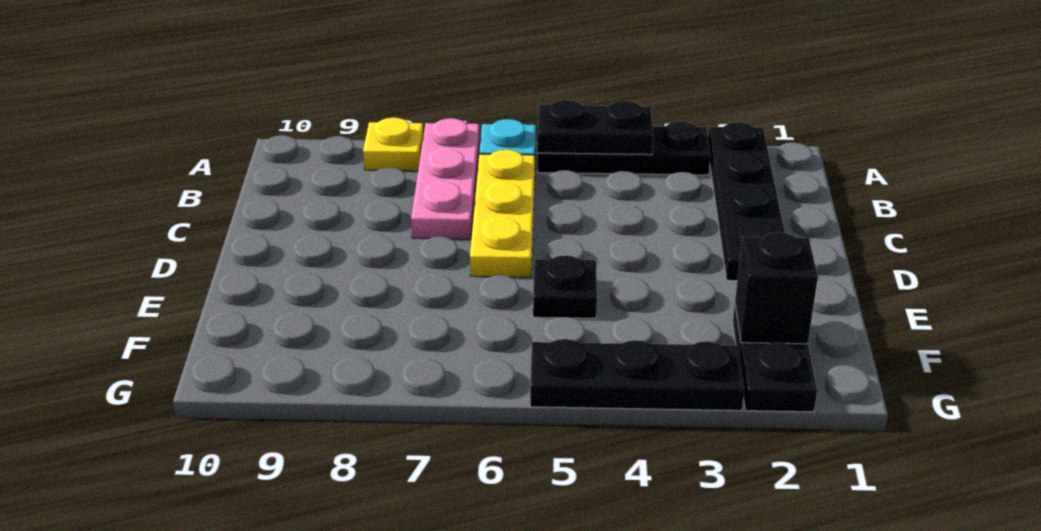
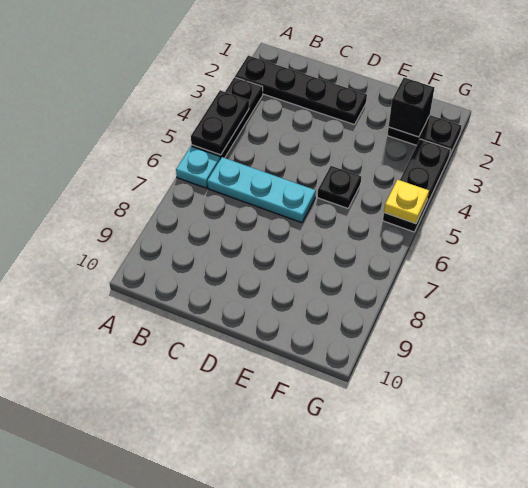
pink 1x3 plate [411,118,480,239] -> none
yellow 1x1 plate [363,118,423,171] -> yellow 1x1 plate moved to [384,180,429,224]
yellow 1x3 plate [470,150,535,277] -> cyan 1x3 plate [207,157,316,223]

